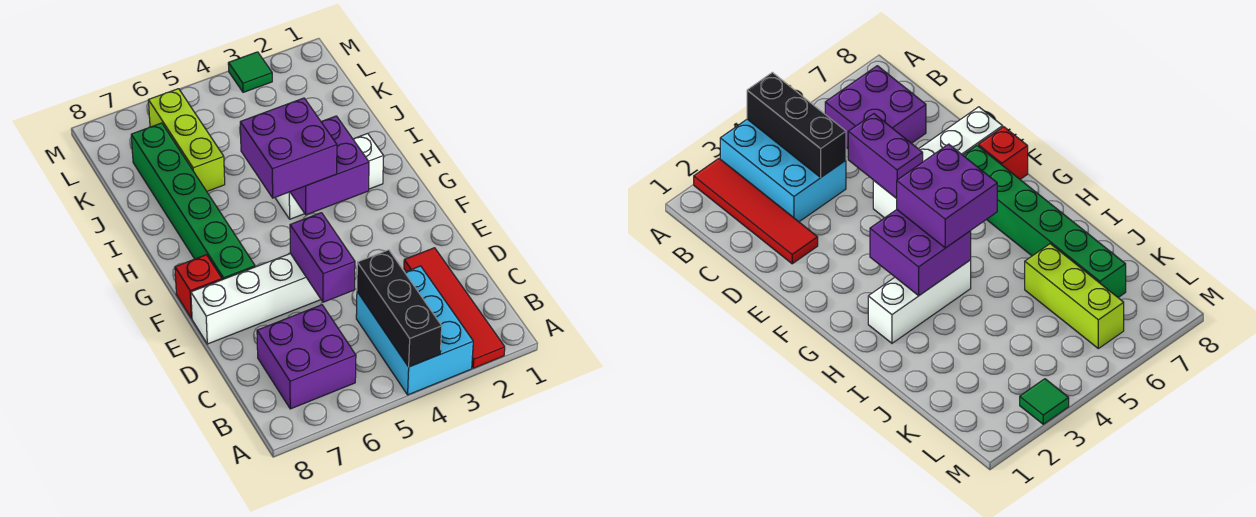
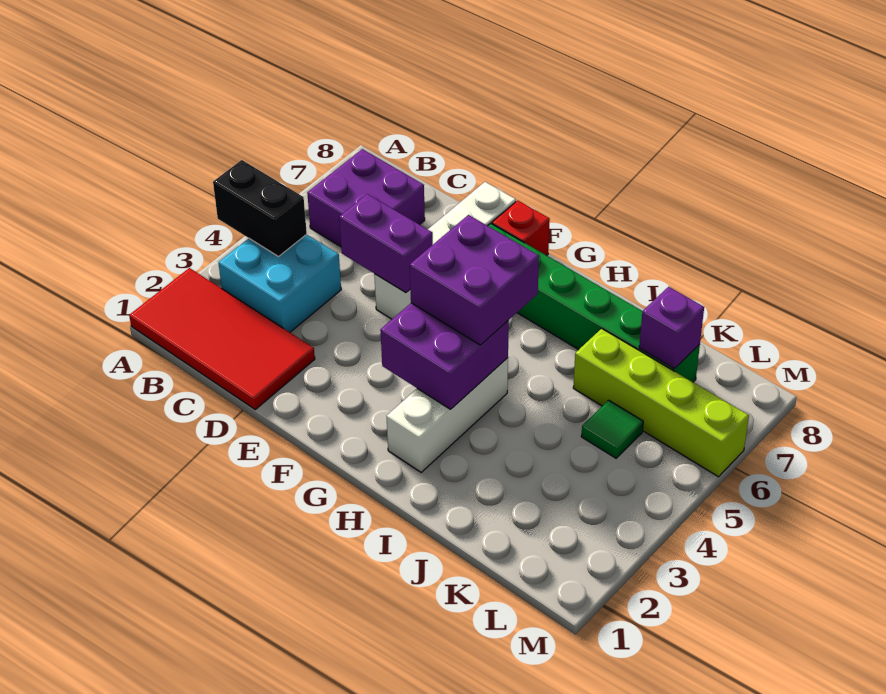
red 1x4 tile [404,248,505,368] -> red 2x4 tile [129,268,315,409]
cyan 2x3 brick [356,266,473,395] -> cyan 2x2 brick [218,234,341,332]
black 1x3 brick [357,250,442,367] -> black 1x2 brick [213,160,307,256]
lime 1x3 brick [148,89,225,191] -> lime 1x4 brick [573,328,749,477]
none -> purple 1x1 brick [639,287,704,369]
green 1x1 tile [228,52,272,92] -> green 1x1 tile moved to [581,400,643,458]

